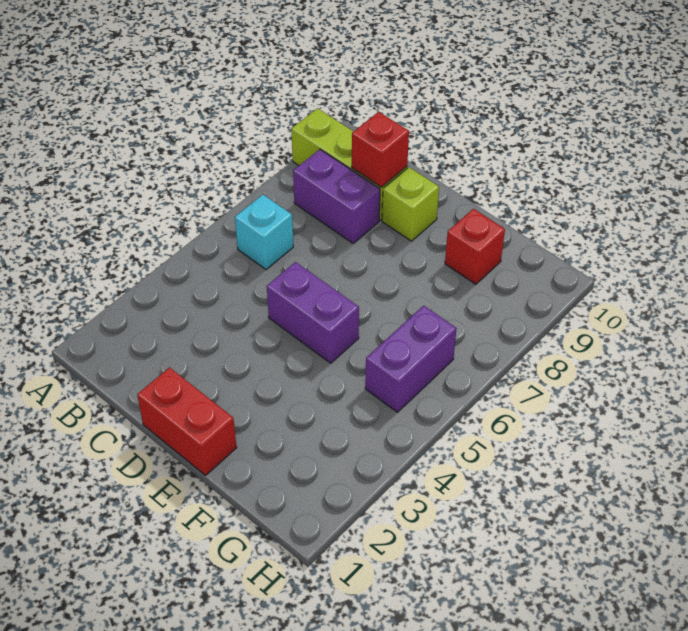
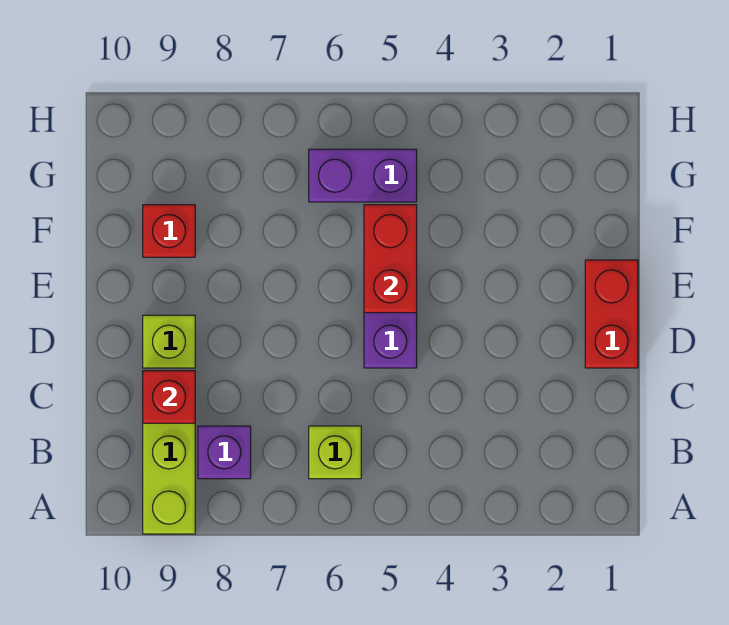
cyan 1x1 brick [235,195,293,269] -> lime 1x1 brick [309,426,361,479]
purple 1x2 brick [293,149,380,243] -> purple 1x1 brick [198,426,251,479]
none -> red 1x2 brick [364,205,417,313]

